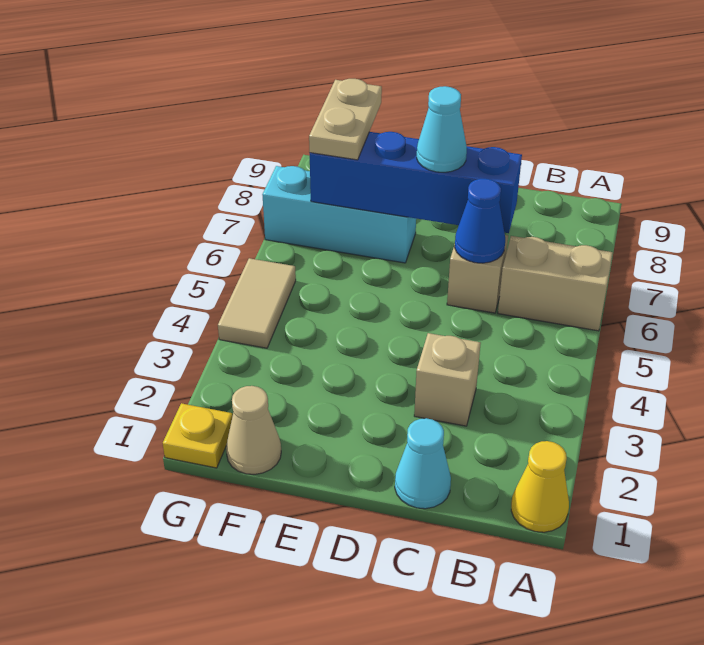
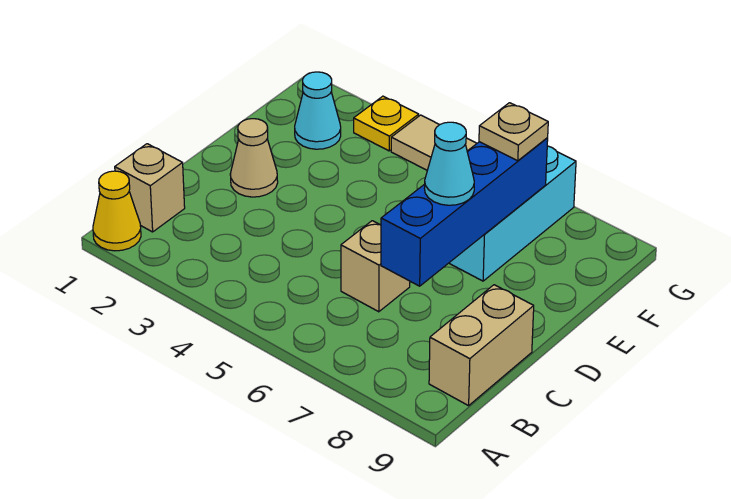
tan 1x2 brick [498,236,613,331] -> tan 1x2 brick moved to [429,285,534,406]
cyan 1x1 cone [395,418,451,509] -> cyan 1x1 cone moved to [295,72,341,149]
tan 1x1 brick [414,333,481,426] -> tan 1x1 brick moved to [115,144,185,232]
blue 1x1 cone [455,179,505,263] -> none
tan 1x1 cone [226,386,281,474] -> tan 1x1 cone moved to [230,119,278,197]
tan 1x2 plate [309,79,382,160] -> tan 1x1 plate [479,103,548,161]
yellow 1x1 plate [163,403,233,468] -> yellow 1x1 plate moved to [354,96,419,151]

